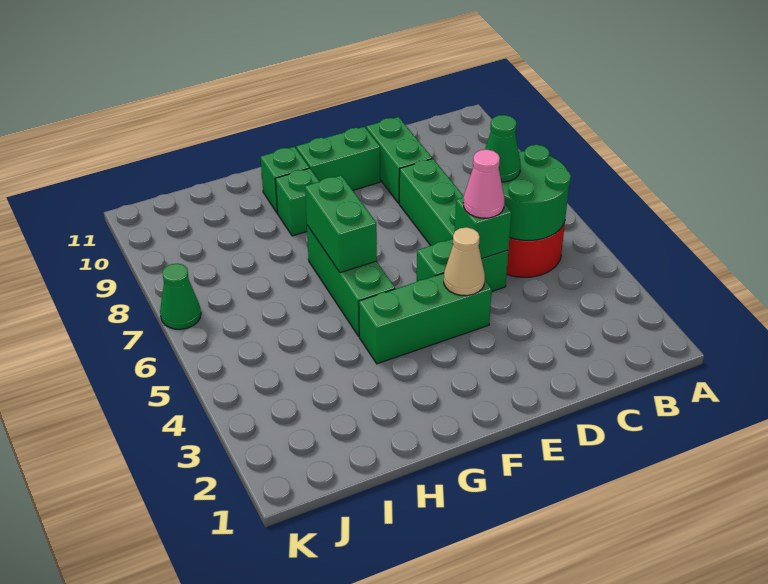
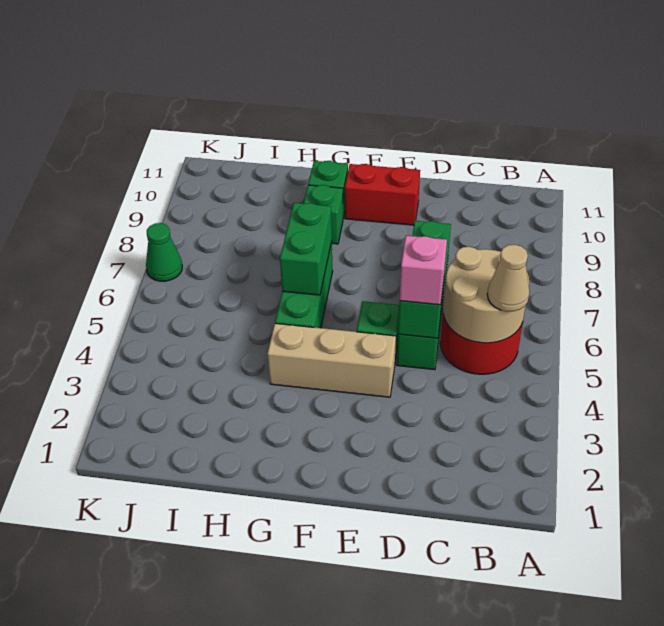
green 2x2 round brick [501,145,571,240] -> tan 2x2 round brick [443,247,529,343]
green 1x1 cone [485,115,521,182] -> none
pink 1x1 cone [464,150,504,218] -> pink 1x1 brick [400,236,447,305]
green 1x2 brick [366,117,432,203] -> none
green 1x3 brick [359,273,492,364] -> tan 1x3 brick [268,323,396,397]
tan 1x1 cone [444,227,485,296] -> tan 1x1 cone moved to [487,245,530,311]
green 1x2 brick [296,127,380,190] -> red 1x2 brick [345,164,420,225]

